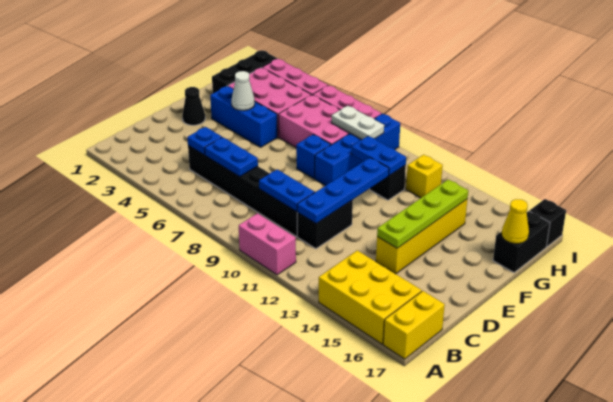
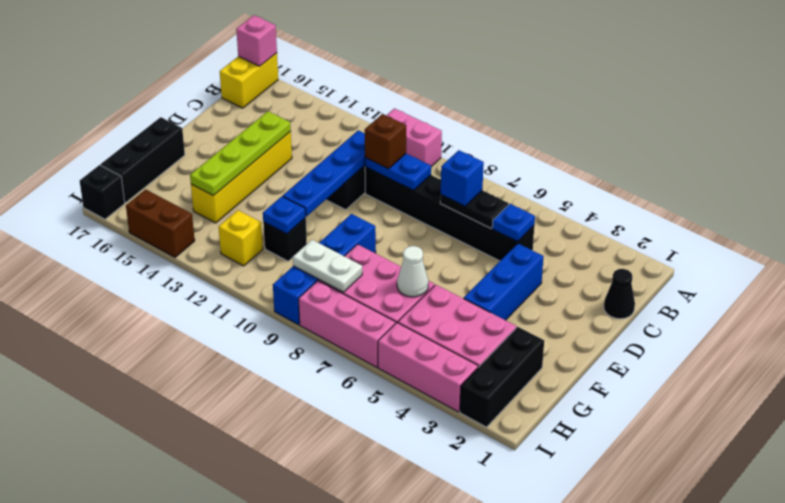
yellow 2x3 brick [319,250,422,344] -> none
none -> pink 1x1 brick [236,15,277,66]
blue 1x2 plate [205,137,258,177] -> black 1x2 plate [440,190,509,228]
none -> brown 1x1 brick [365,114,406,169]
black 1x1 cone [182,87,205,125] -> black 1x1 cone moved to [604,269,635,319]
blue 1x3 brick [210,86,277,147] -> blue 1x3 brick turned to [464,244,544,320]
white 1x1 cone [232,71,255,111] -> white 1x1 cone moved to [397,246,428,297]
blue 1x1 brick [296,134,331,179] -> blue 1x1 brick moved to [441,150,484,206]
blue 1x2 plate [351,136,406,175] -> blue 1x1 plate [263,196,306,234]
black 1x2 brick [493,211,550,273] -> black 1x3 brick [101,117,185,202]
yellow 1x1 cone [502,199,529,244] -> none
none -> brown 1x2 brick [126,190,195,257]

